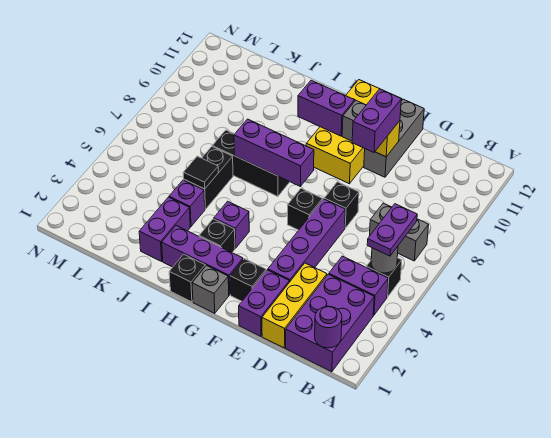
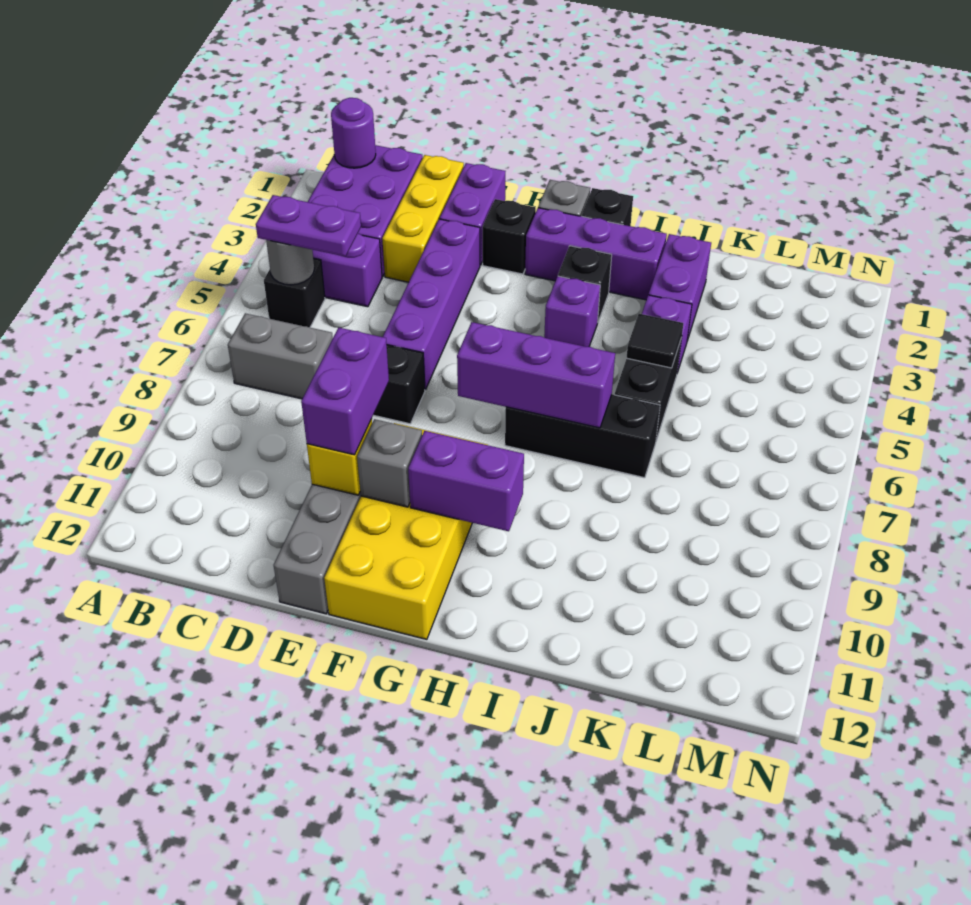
purple 1x2 plate [367,204,417,256] -> purple 1x2 plate turned to [256,195,361,256]
black 1x1 brick [288,189,323,230] -> none

